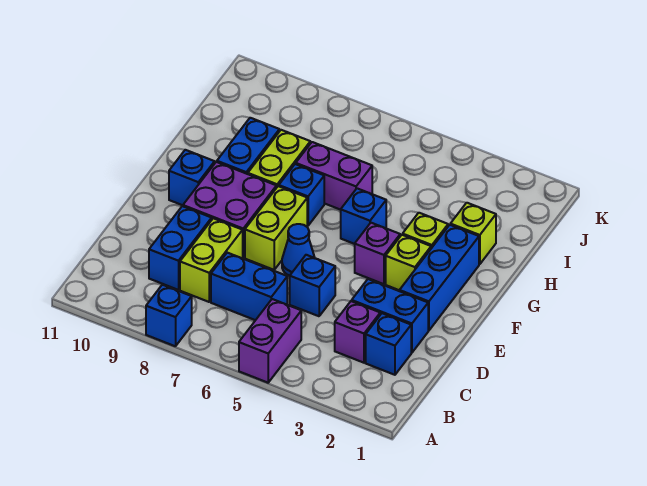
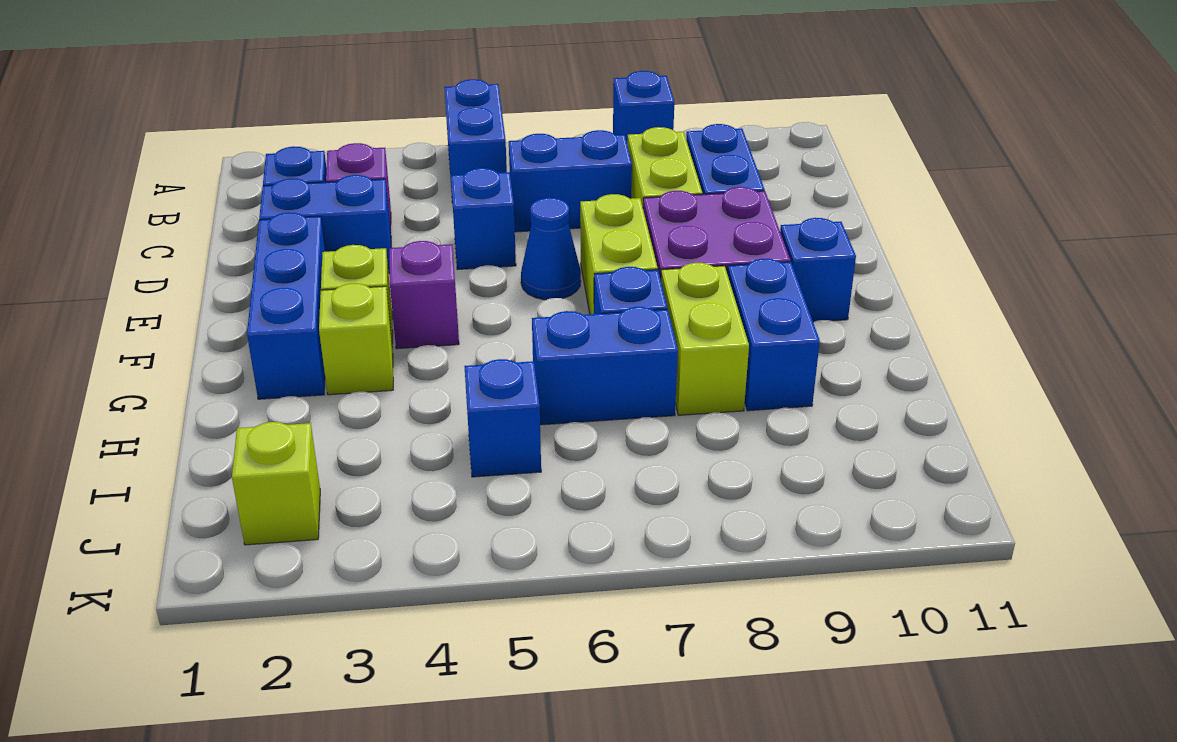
purple 1x2 brick [239,299,301,383] -> blue 1x2 brick [444,79,507,192]
blue 1x1 brick [341,188,386,244] -> blue 1x1 brick moved to [464,359,541,477]
lime 1x1 brick [450,203,496,264] -> lime 1x1 brick moved to [232,422,320,545]
purple 1x2 brick [296,142,372,210] -> blue 1x2 brick [532,307,678,425]

